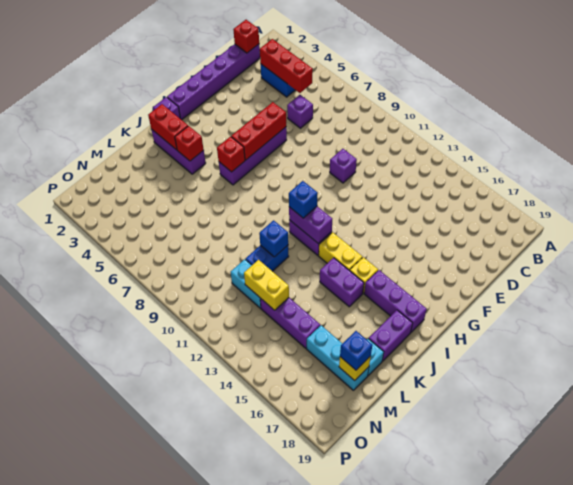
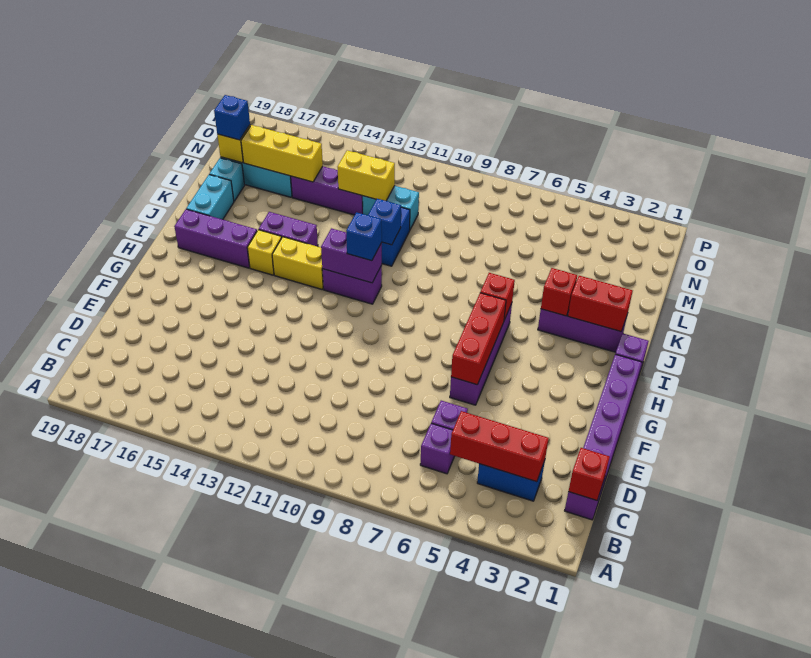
purple 1x1 brick [330,149,357,183] -> purple 1x1 brick moved to [420,423,455,474]
purple 1x2 brick [368,310,413,361] -> cyan 1x2 brick [186,175,234,220]
none -> yellow 1x3 brick [241,125,323,182]

